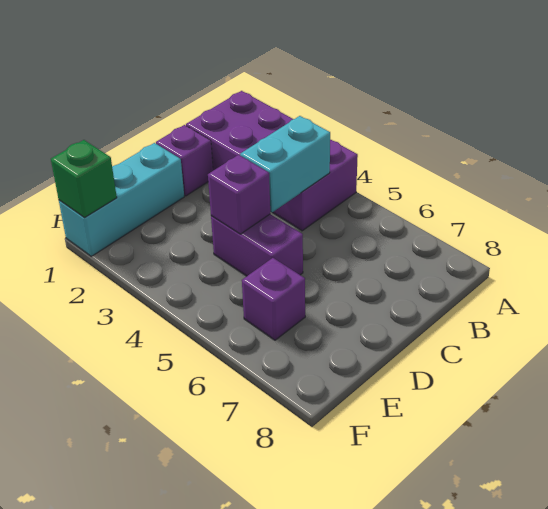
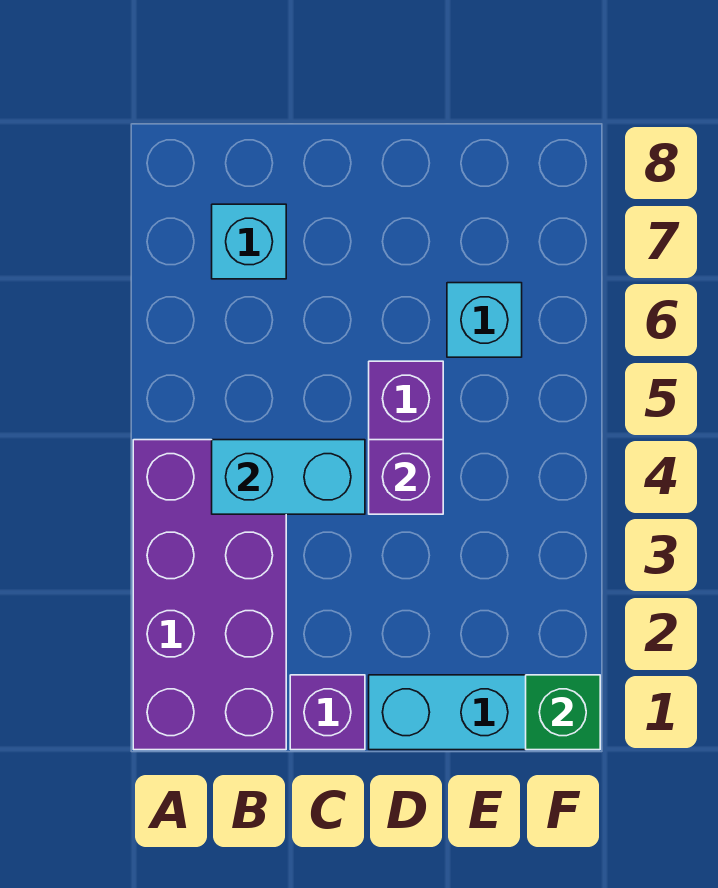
none -> cyan 1x1 brick [212,204,286,279]
purple 1x1 brick [242,258,305,340] -> cyan 1x1 brick [447,283,522,357]

